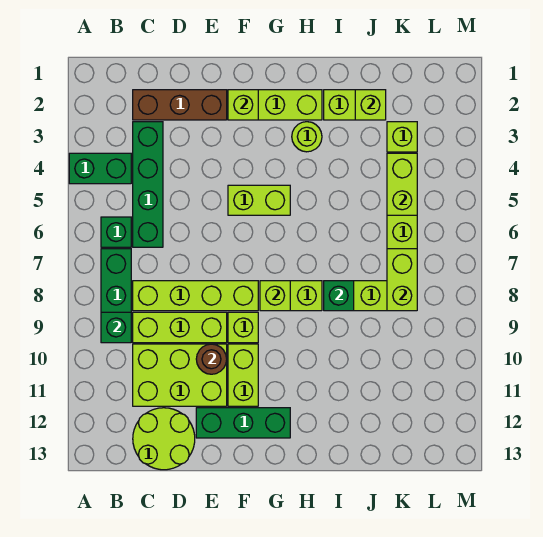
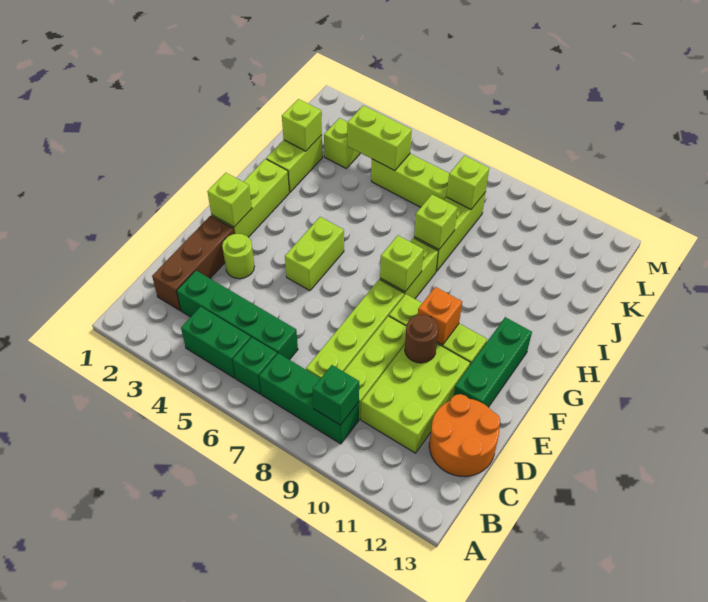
green 1x2 brick [69,153,131,184] -> green 1x2 brick turned to [181,307,251,378]
lime 2x2 round brick [133,408,195,470] -> orange 2x2 round brick [429,394,500,476]
none -> orange 1x1 brick [418,287,462,345]
lime 1x1 round brick [292,122,322,152] -> lime 1x1 round brick moved to [222,234,254,279]
green 1x1 brick [324,281,354,311] -> lime 1x1 brick [414,195,457,250]
lime 1x2 brick [387,249,417,311] -> lime 1x1 brick [447,156,489,209]

